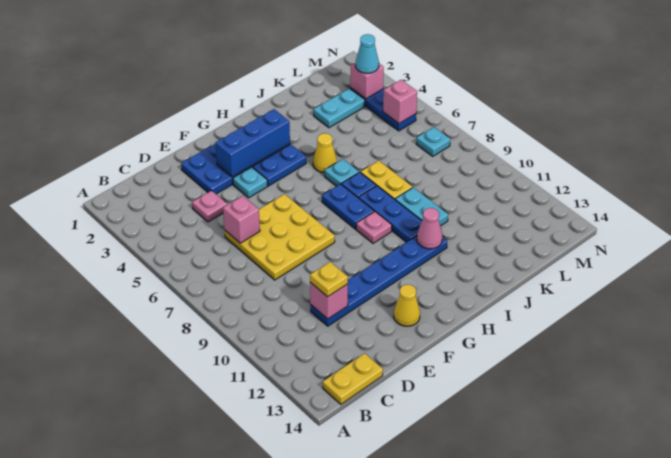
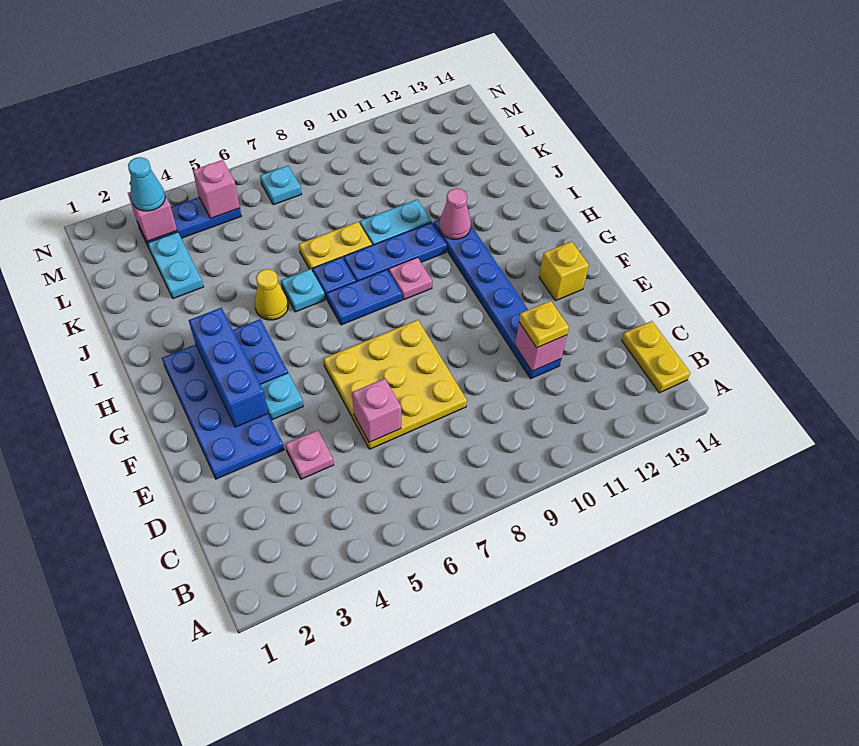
yellow 1x1 cone [394,284,420,326] -> yellow 1x1 brick [539,242,589,301]

